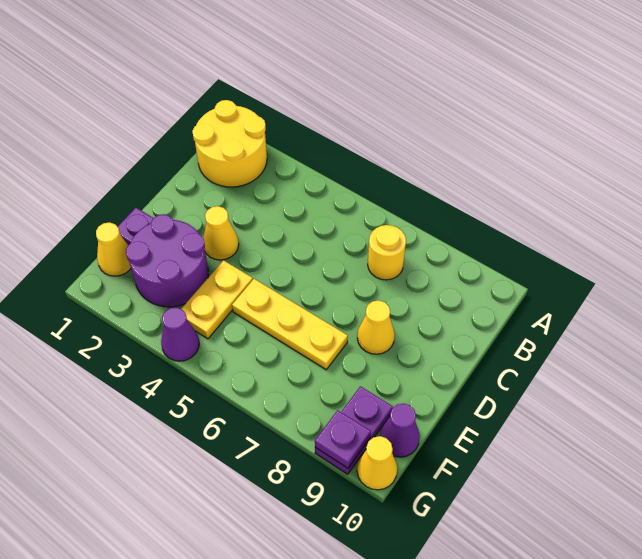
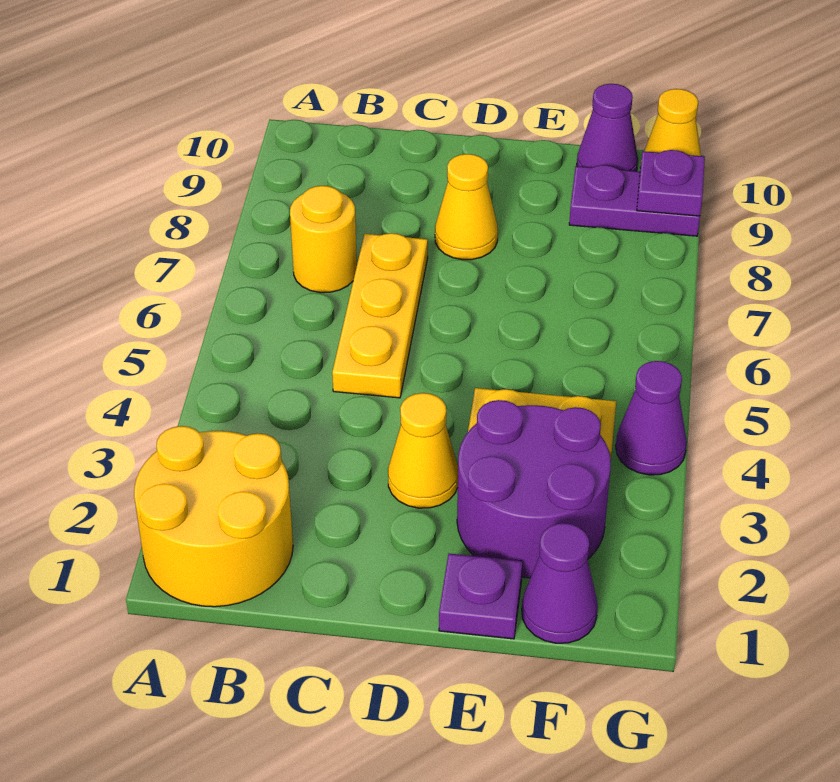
yellow 1x3 plate [232,279,348,370] -> yellow 1x3 plate moved to [332,233,428,398]
yellow 1x1 cone [96,222,131,276] -> purple 1x1 cone [522,523,598,643]

